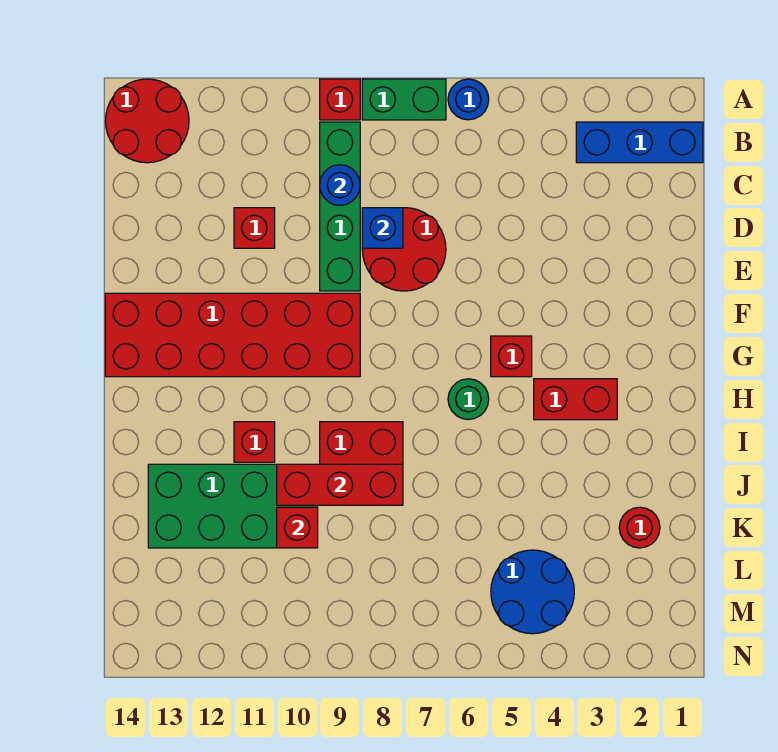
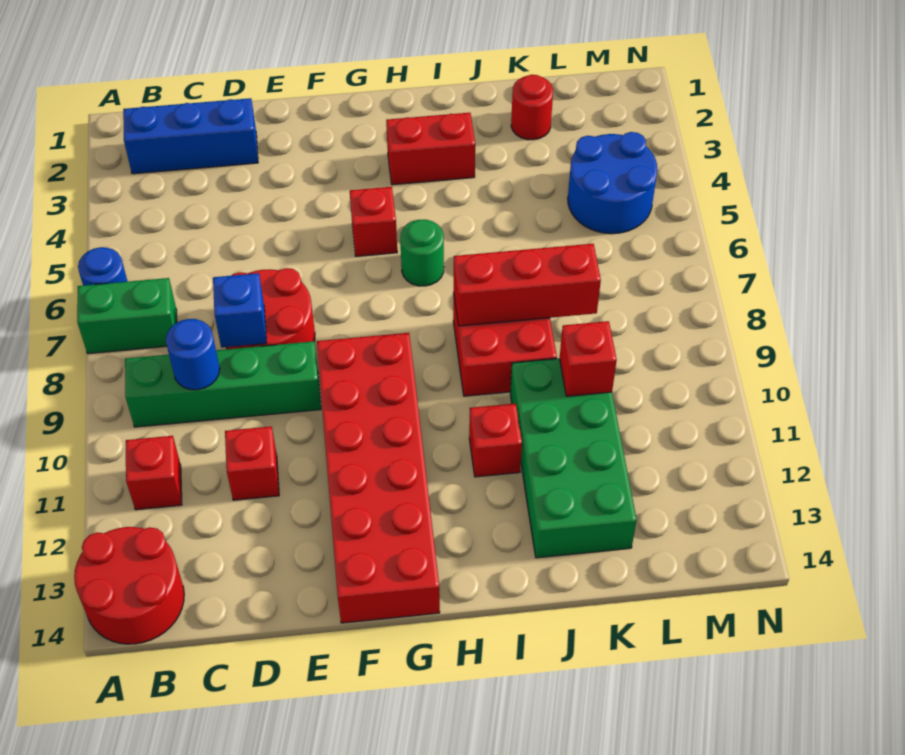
green 1x2 brick [362,79,446,120] -> green 1x2 brick turned to [77,278,177,354]
red 1x1 brick [320,79,360,120] -> red 1x1 brick moved to [126,436,182,510]
blue 1x3 brick [576,122,703,163] -> blue 1x3 brick turned to [123,98,258,174]
red 1x2 brick [534,379,617,420] -> red 1x2 brick turned to [386,113,475,185]
red 1x3 brick [277,464,403,505] -> red 1x3 brick turned to [454,244,601,326]

